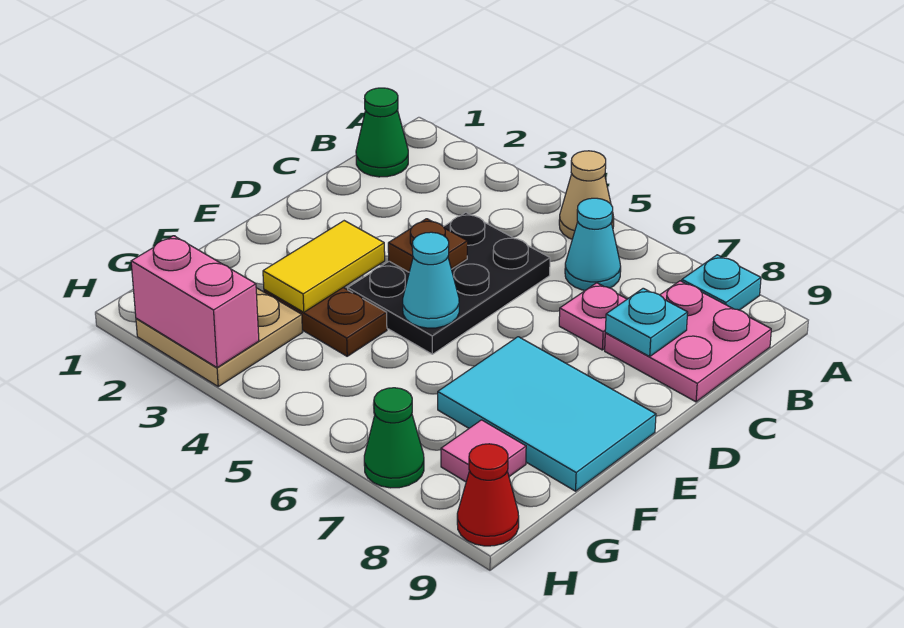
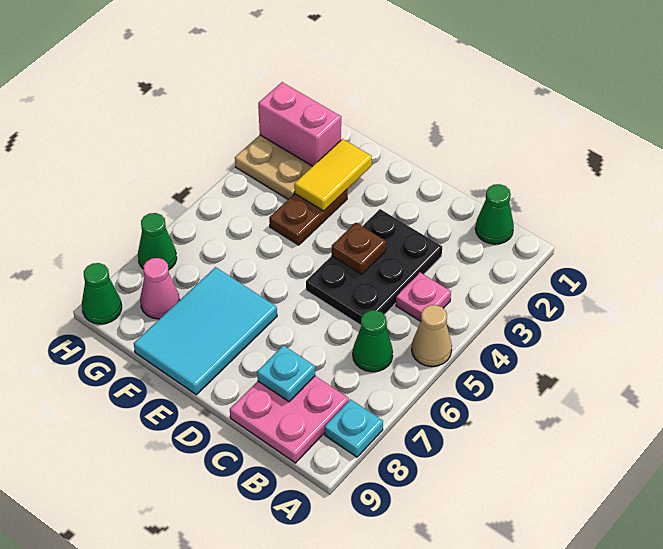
cyan 1x1 cone [565,198,621,290] -> green 1x1 cone [353,310,393,372]
black 2x3 plate [348,213,550,354] -> black 2x3 plate turned to [306,209,442,325]
pink 1x1 plate [559,283,627,350] -> pink 1x1 plate moved to [396,272,451,321]
yellow 1x2 tile [263,221,385,312] -> yellow 1x2 tile turned to [294,139,372,211]
cyan 1x1 cone [403,232,459,328] -> none
pink 1x1 tile [441,420,526,482] -> pink 1x1 cone [140,258,180,319]
pink 1x2 brick [131,236,259,368] -> pink 1x2 brick turned to [258,82,341,166]
red 1x1 cone [457,444,519,546] -> green 1x1 cone [82,263,122,324]

